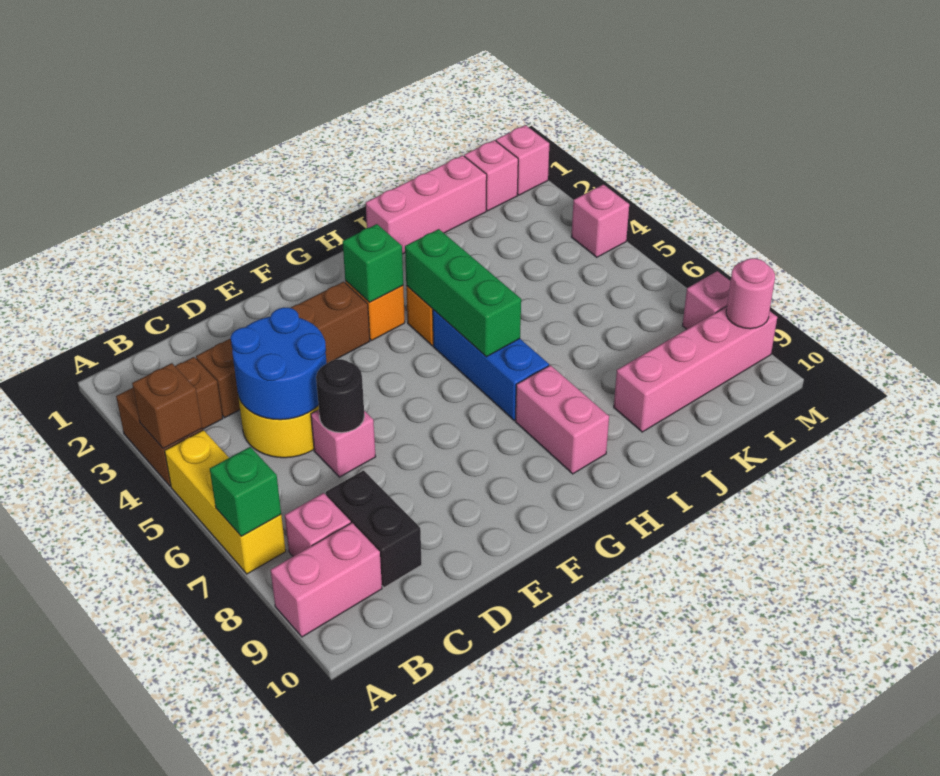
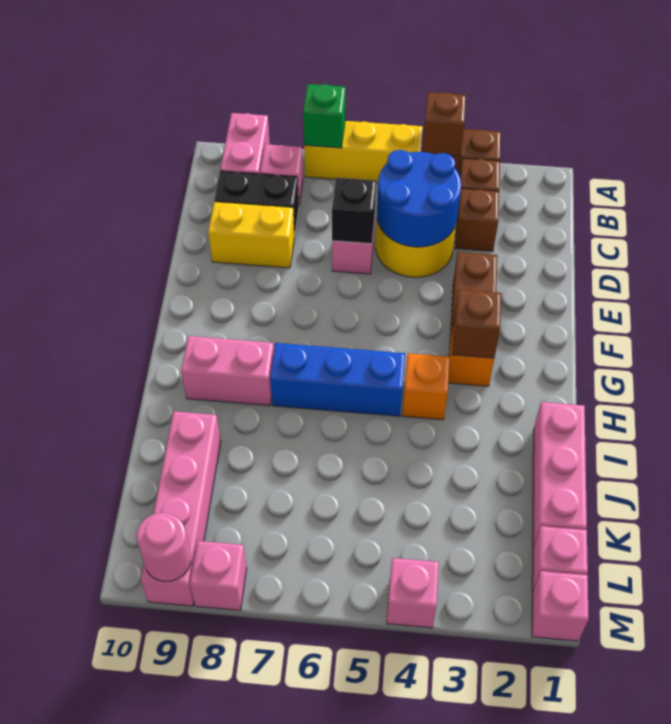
black 1x1 round brick [316,359,364,433] -> black 1x1 brick [332,178,376,244]
none -> yellow 1x2 brick [208,202,295,268]
green 1x1 brick [343,224,403,303] -> brown 1x1 brick [452,289,501,358]
green 1x3 brick [405,229,521,357] -> none

